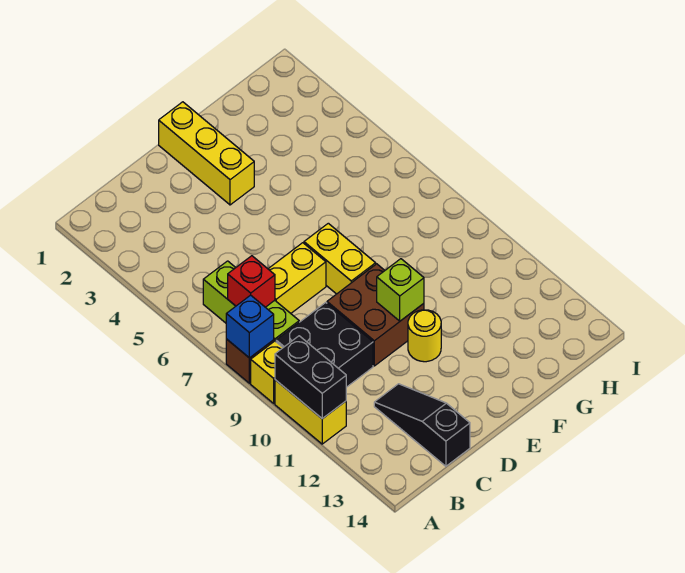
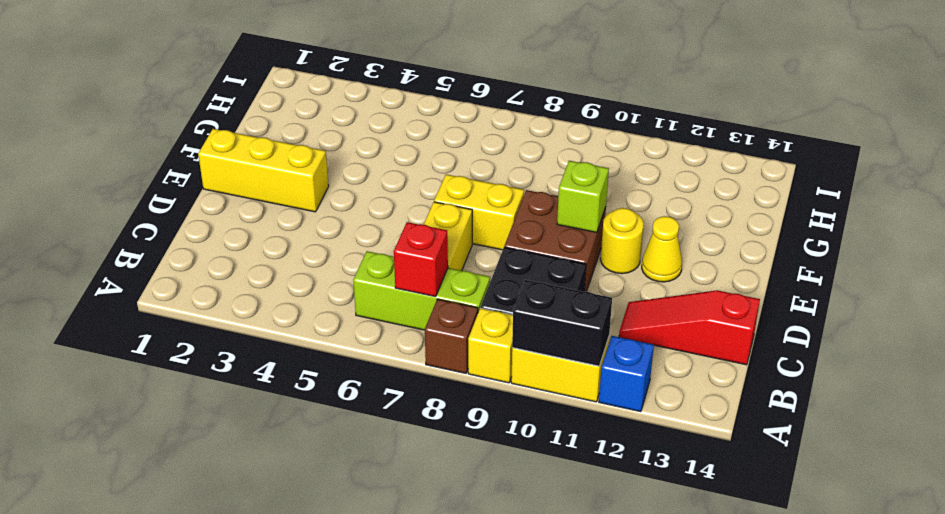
blue 1x1 brick [226,295,274,358] -> blue 1x1 brick moved to [599,336,654,412]
black 1x3 slope [374,384,470,466] -> red 1x3 slope [619,290,760,365]
none -> yellow 1x1 cone [642,216,682,282]

